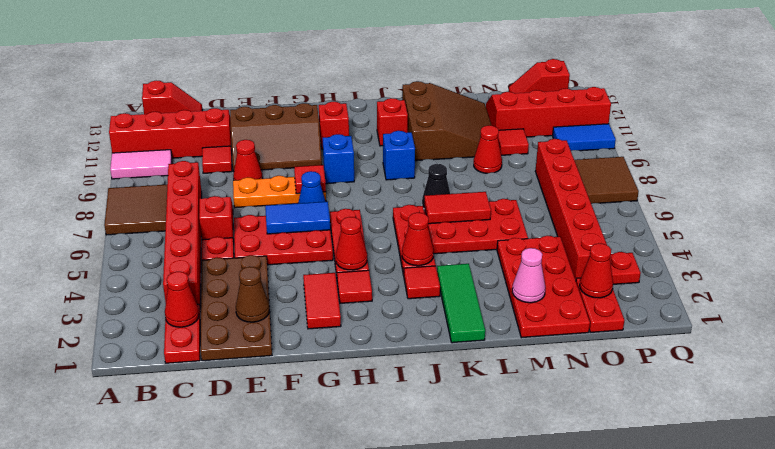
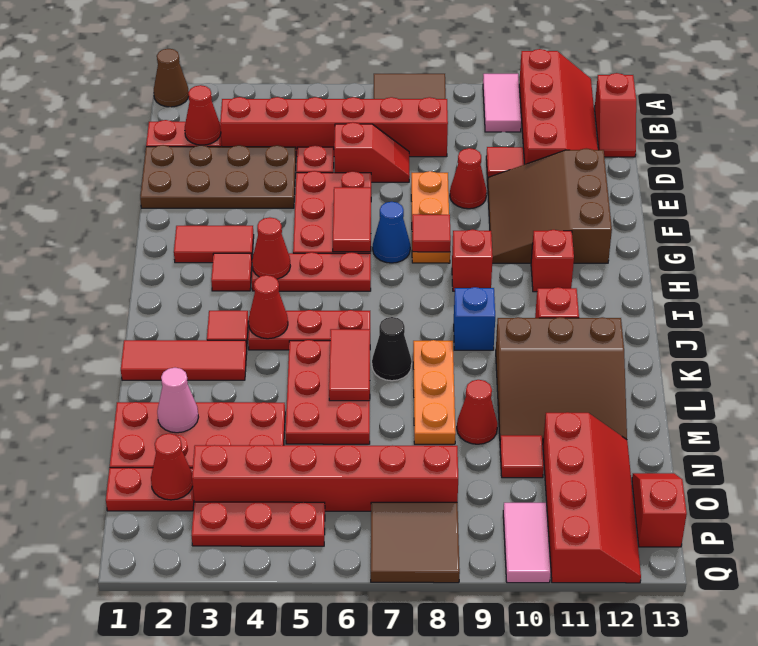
brown 1x1 cone [236,267,270,322] -> brown 1x1 cone moved to [154,49,189,107]
brown 2x3 slope [230,103,322,171] -> brown 3x3 slope [488,148,612,263]
blue 1x2 tile [265,202,330,234] -> red 1x2 tile [333,187,371,252]
blue 1x1 brick [323,134,354,184] -> red 1x1 brick [452,229,493,291]
green 1x3 tile [437,264,485,343] -> red 1x3 tile [121,340,247,380]
none -> orange 1x3 plate [413,340,456,444]
red 1x1 plate [610,252,641,284] -> red 1x3 plate [191,502,325,546]
blue 1x2 tile [553,124,616,151] -> pink 1x2 tile [503,503,551,583]

